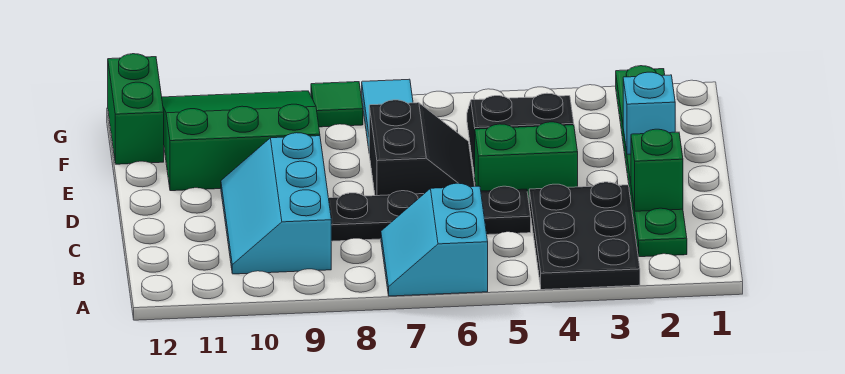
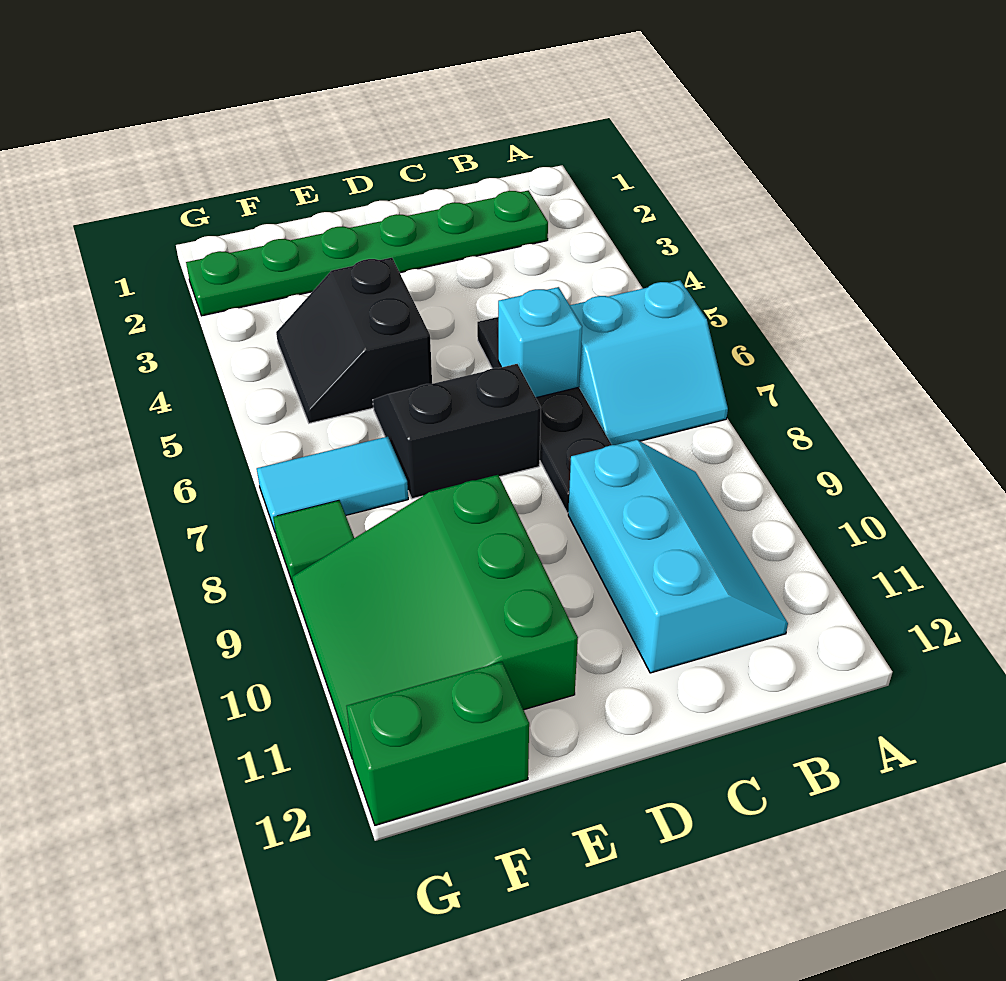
black 2x3 plate [529,182,640,290] -> none
cyan 2x3 slope [221,133,331,274] -> cyan 2x3 slope turned to [568,440,788,673]
green 1x1 brick [631,129,683,211] -> none
green 1x2 brick [475,122,578,200] -> none
cyan 1x1 brick [623,72,675,154] -> cyan 1x1 brick moved to [498,287,582,398]

